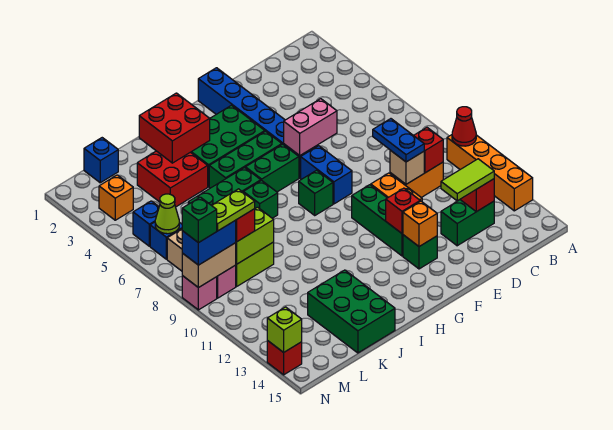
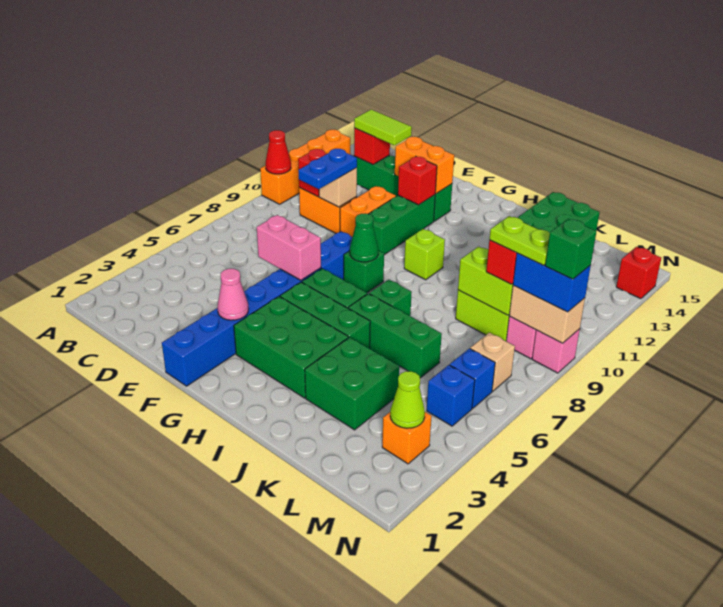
none -> pink 1x1 cone [217,269,249,320]
orange 1x1 brick [403,201,437,247] -> orange 1x2 brick [395,137,454,194]
none -> green 1x1 cone [350,213,378,262]
red 2x2 brick [139,93,210,163] -> none
red 2x2 brick [137,151,208,207] -> green 2x2 brick [305,337,399,430]
blue 1x1 brick [84,138,118,183] -> none
lime 1x1 cone [155,194,179,234] -> lime 1x1 cone moved to [390,371,425,428]
lime 1x1 brick [267,307,302,352] -> lime 1x1 brick moved to [404,229,445,280]

